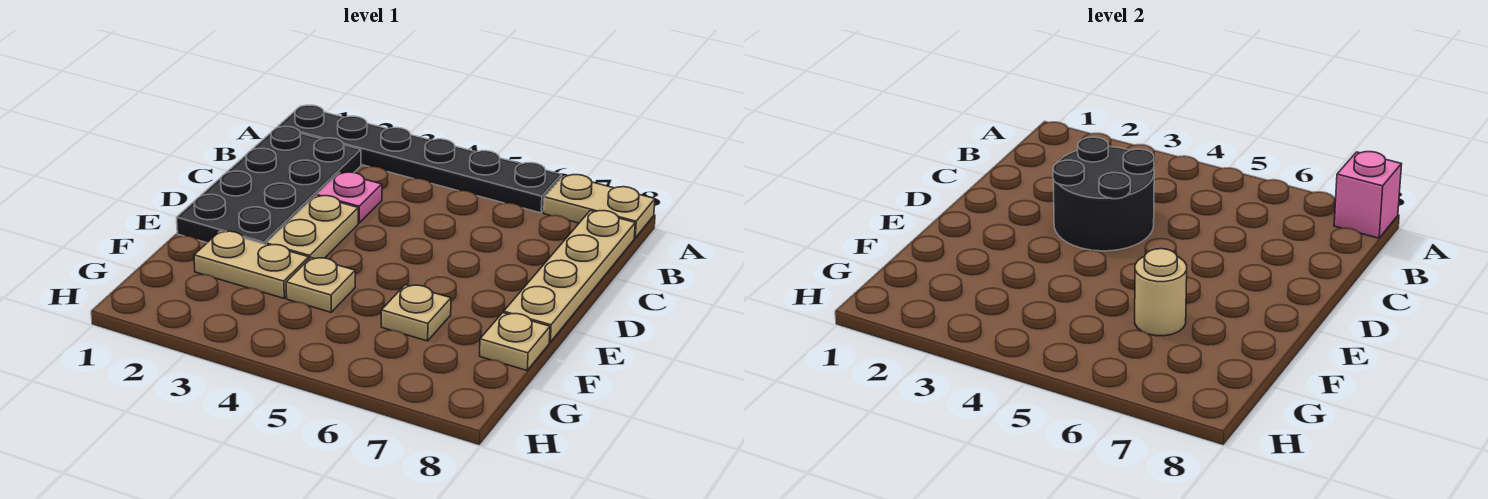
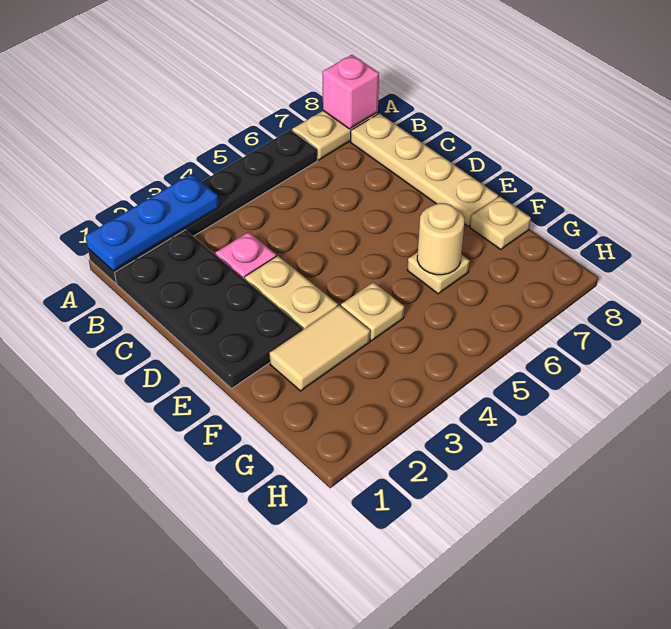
none -> blue 1x3 plate [85,174,219,271]
black 2x2 round brick [1053,137,1154,251] -> none
tan 1x2 plate [194,231,309,298] -> tan 1x2 tile [270,305,370,391]

